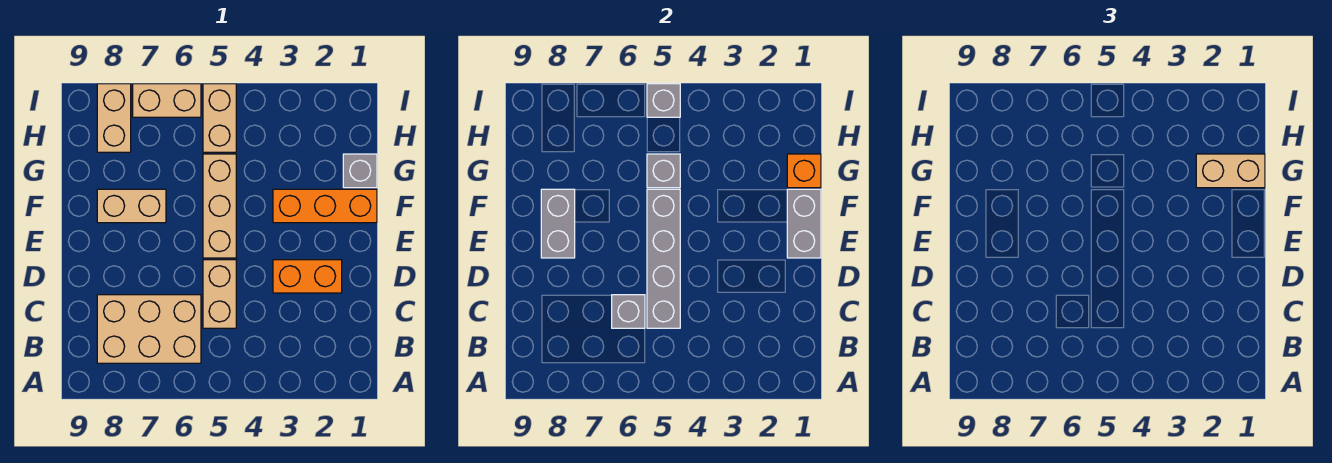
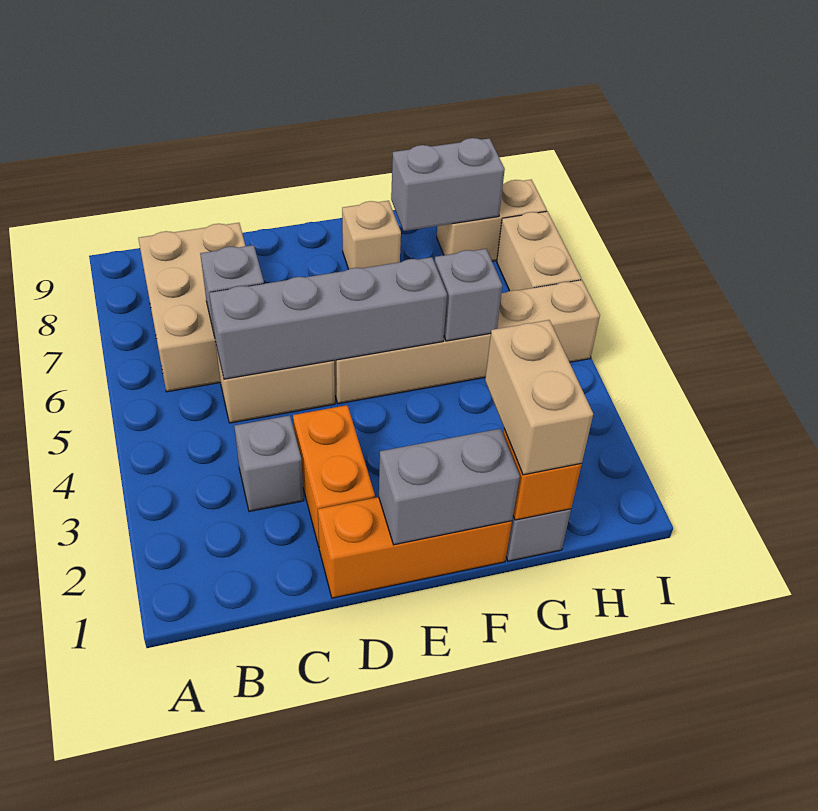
grey 1x2 brick [541,189,575,258] -> grey 1x2 brick moved to [391,138,505,231]
orange 1x3 brick [273,189,377,223] -> orange 1x3 brick turned to [318,497,512,598]
tan 1x2 brick [97,189,166,223] -> tan 1x1 brick [342,201,401,269]
grey 1x1 brick [647,84,680,117] -> grey 1x1 brick moved to [234,416,304,511]

